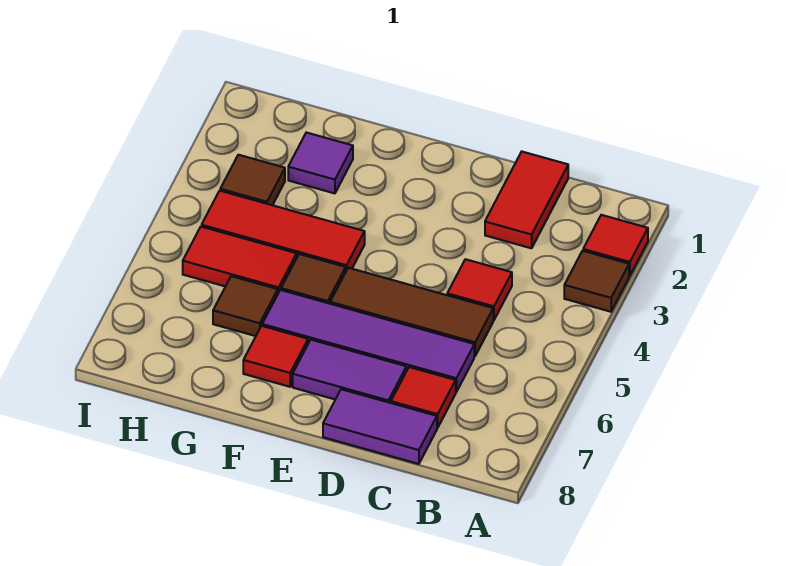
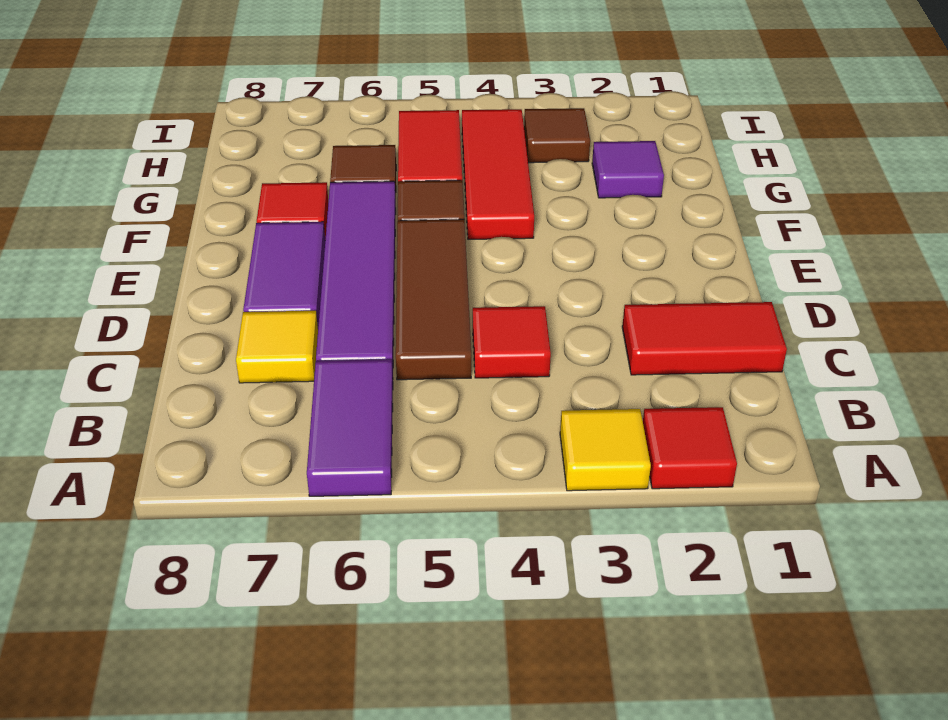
brown 1x1 tile [564,251,629,312] -> yellow 1x1 tile [560,409,651,491]
red 1x1 tile [391,367,456,428] -> yellow 1x1 tile [236,311,318,383]
purple 1x2 tile [323,389,437,464] -> purple 1x2 tile moved to [307,359,393,496]

